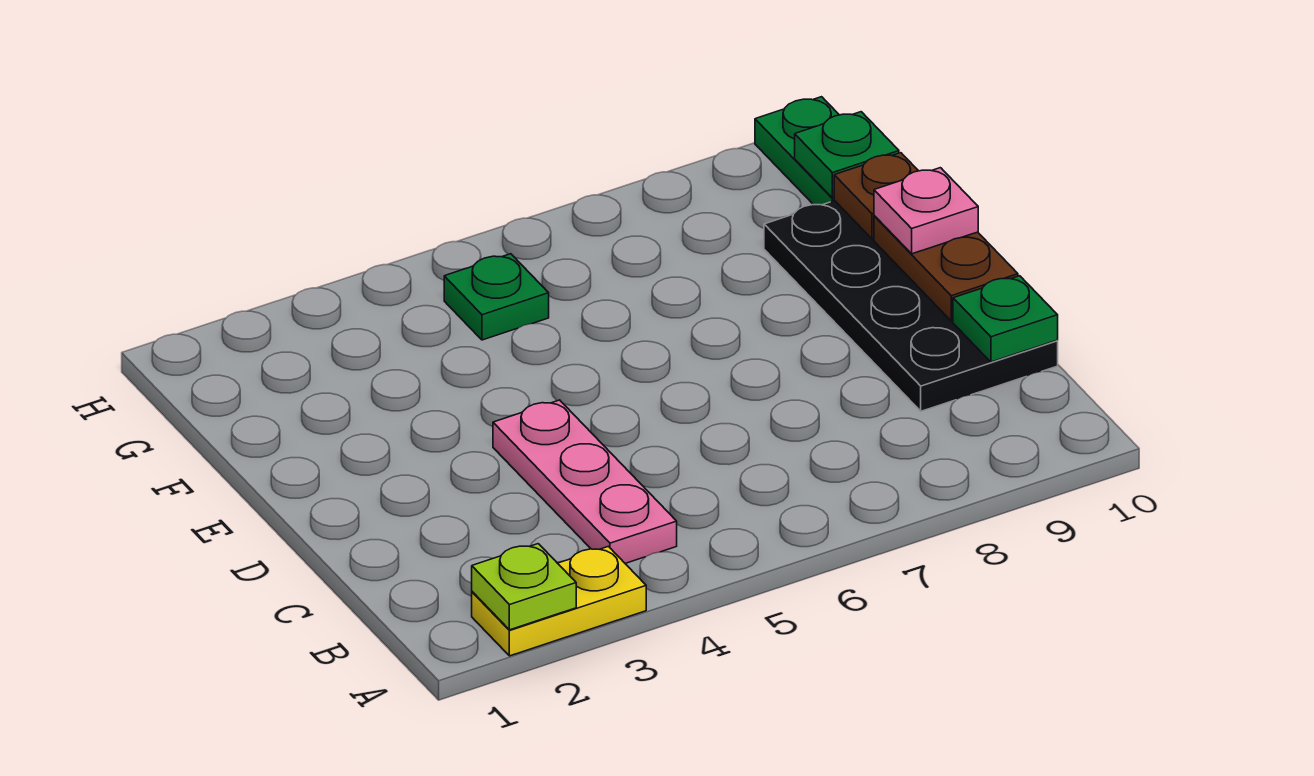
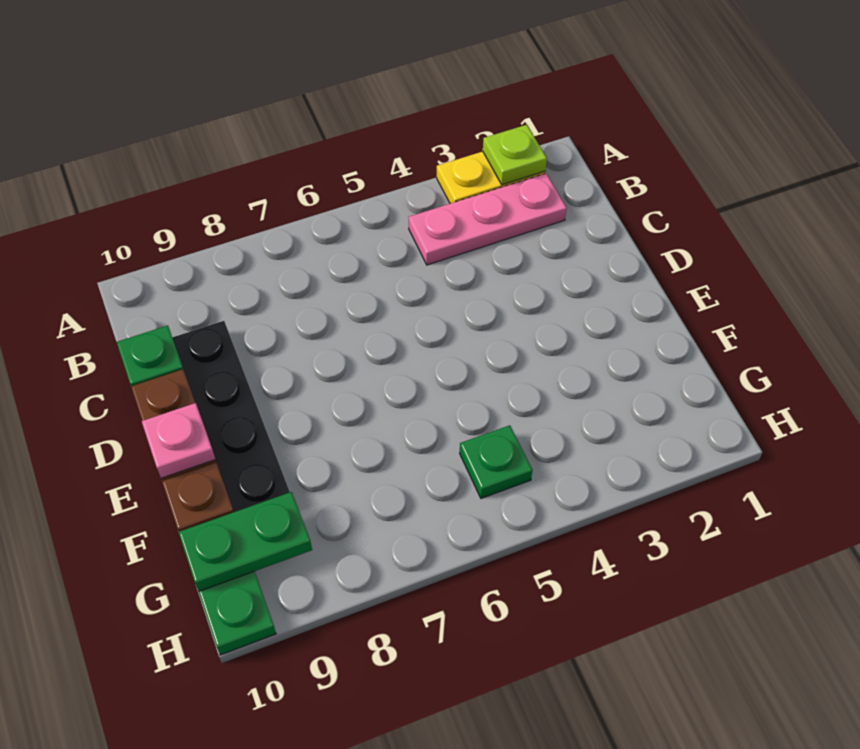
pink 1x3 plate [493,400,677,563] -> pink 1x3 plate turned to [408,173,567,265]
green 1x1 plate [795,112,899,198] -> green 1x2 plate [179,492,312,591]

